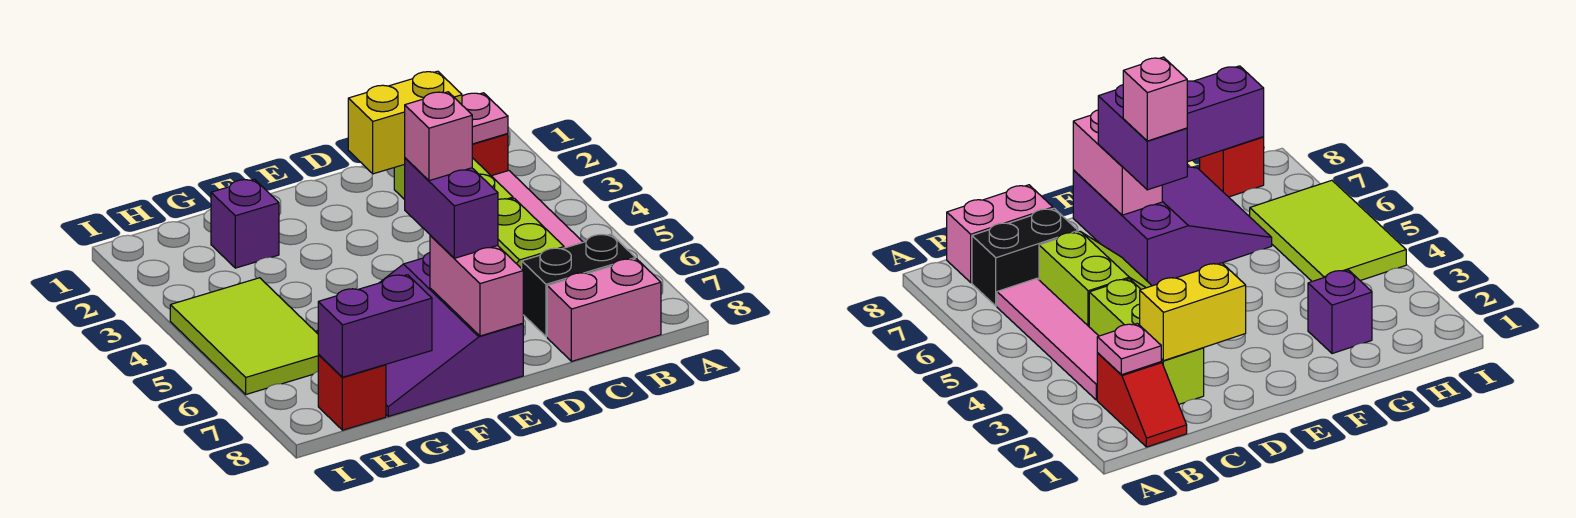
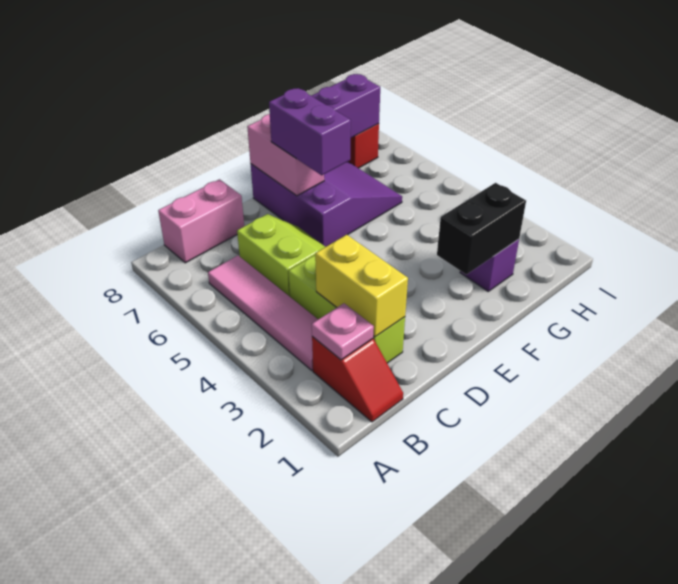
black 1x2 brick [522,234,635,337] -> black 1x2 brick moved to [437,183,526,274]
yellow 1x2 brick [348,71,462,174] -> yellow 1x2 brick turned to [315,235,408,337]
pink 1x1 brick [405,92,472,181] -> none
lime 2x3 tile [170,278,318,394] -> none

